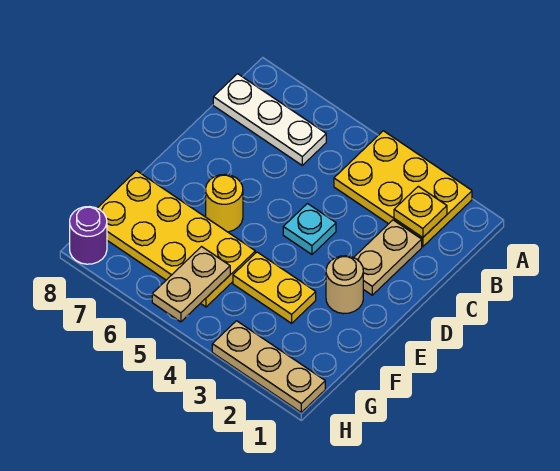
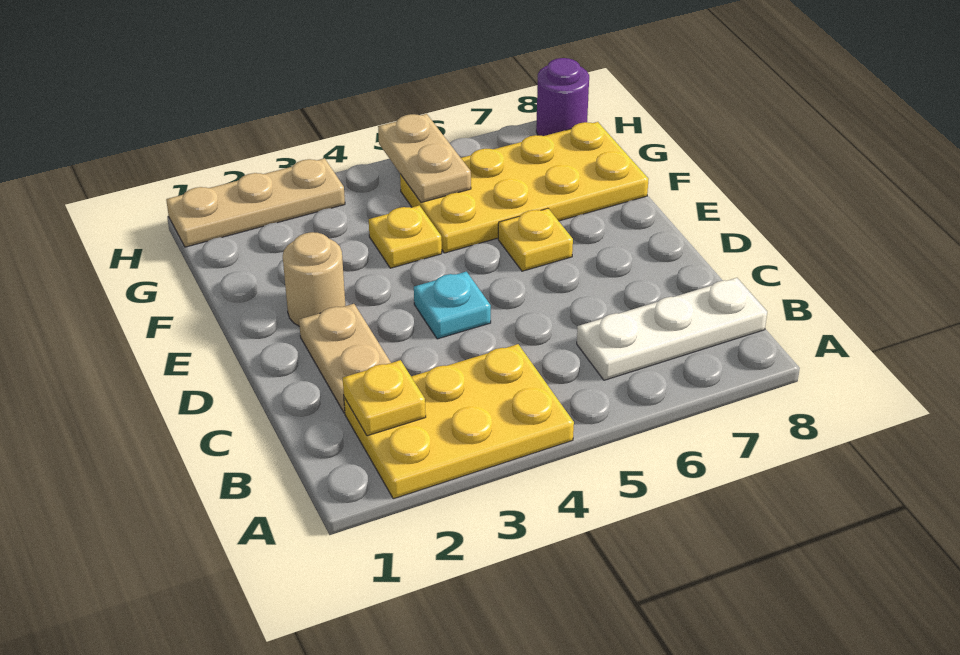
yellow 1x1 round brick [206,174,243,232] -> yellow 1x1 plate [498,208,573,271]
yellow 1x2 plate [233,252,316,323] -> yellow 1x1 plate [369,205,442,268]

